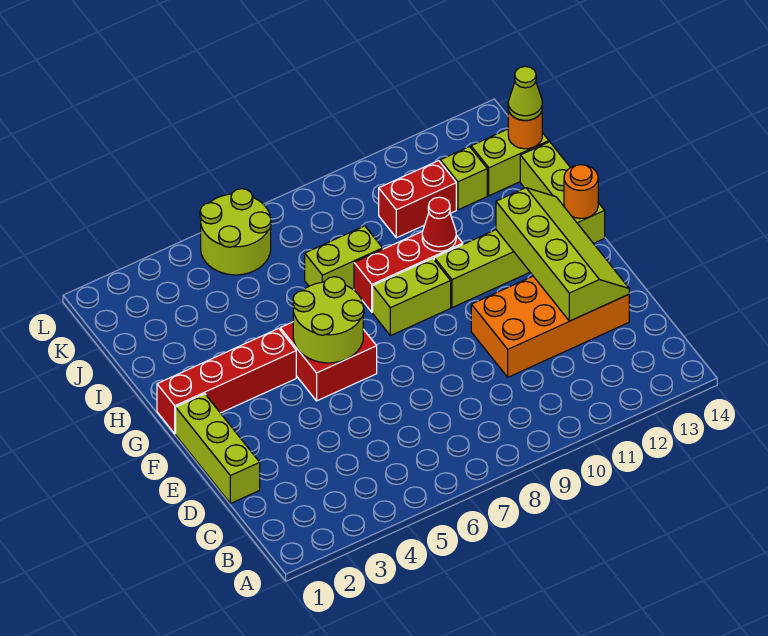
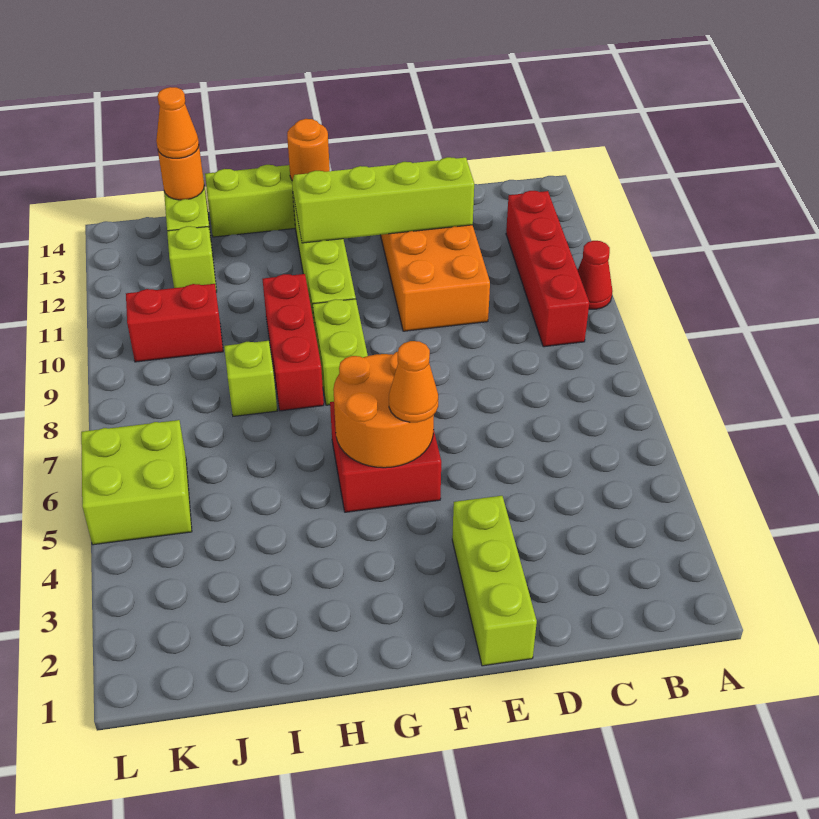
lime 1x3 brick [176,394,260,503] -> lime 1x3 brick turned to [452,496,537,666]
lime 2x2 round brick [293,277,364,363] -> orange 2x2 round brick [333,352,434,468]
none -> orange 1x1 cone [389,341,438,422]
red 1x4 brick [157,328,296,434] -> red 1x4 brick moved to [506,191,589,347]
red 1x1 cone [422,197,456,251] -> red 1x1 cone moved to [578,241,612,309]
lime 1x2 brick [305,226,383,289] -> lime 1x1 brick [224,341,277,416]
red 1x2 brick [379,161,456,238] -> red 1x2 brick turned to [126,284,223,362]
lime 1x1 cone [508,66,542,120] -> orange 1x1 cone [156,87,199,158]
lime 2x2 round brick [200,189,271,275] -> lime 2x2 brick [81,420,192,545]

